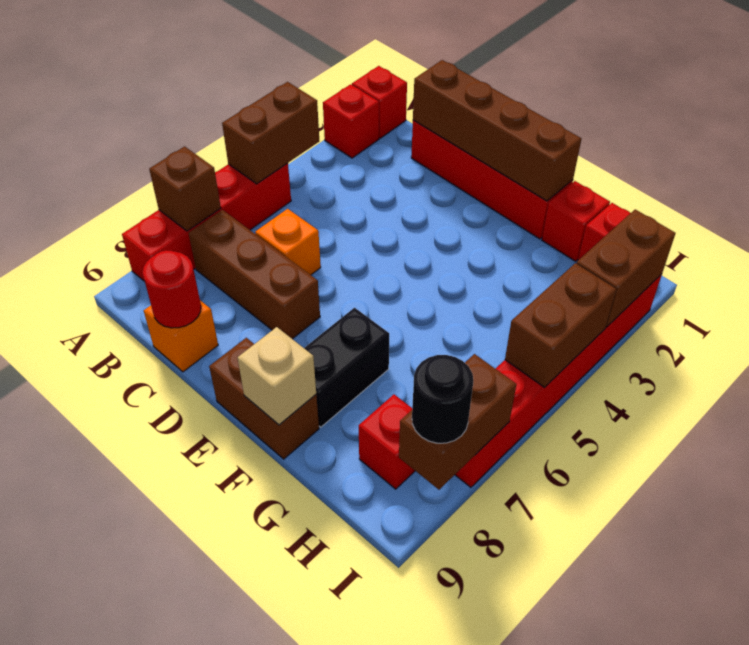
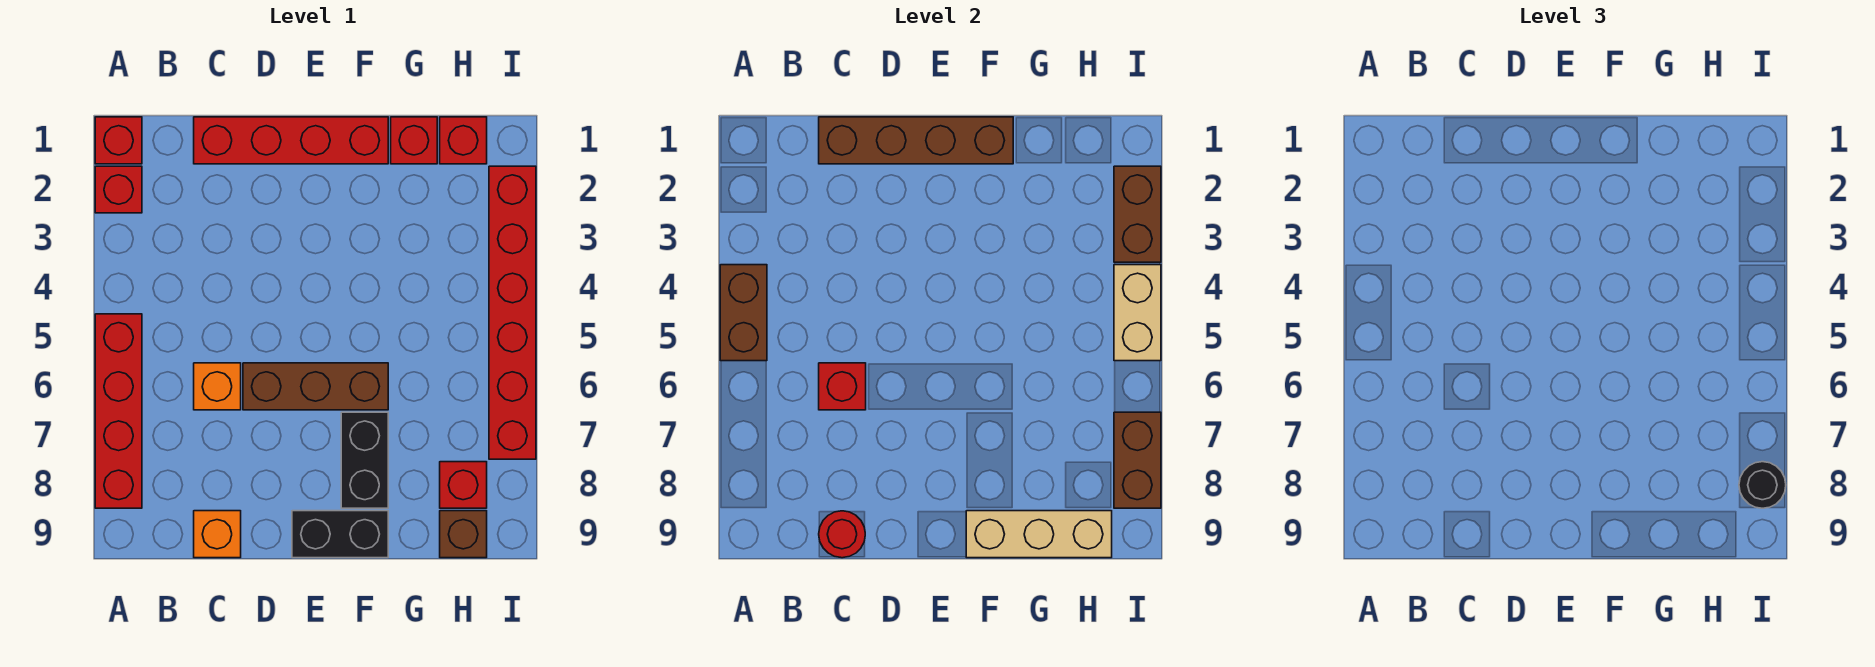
brown 1x1 brick [149,146,221,231] -> brown 1x1 brick moved to [440,511,487,558]
brown 1x3 brick [189,210,320,339] -> brown 1x3 brick moved to [243,363,388,410]
none -> red 1x1 brick [819,363,866,410]
brown 1x2 brick [209,338,319,459] -> black 1x2 brick [292,511,388,558]
tan 1x1 brick [238,327,316,425] -> tan 1x3 brick [966,511,1112,558]
brown 1x2 brick [505,263,616,387] -> tan 1x2 brick [1114,265,1161,361]

